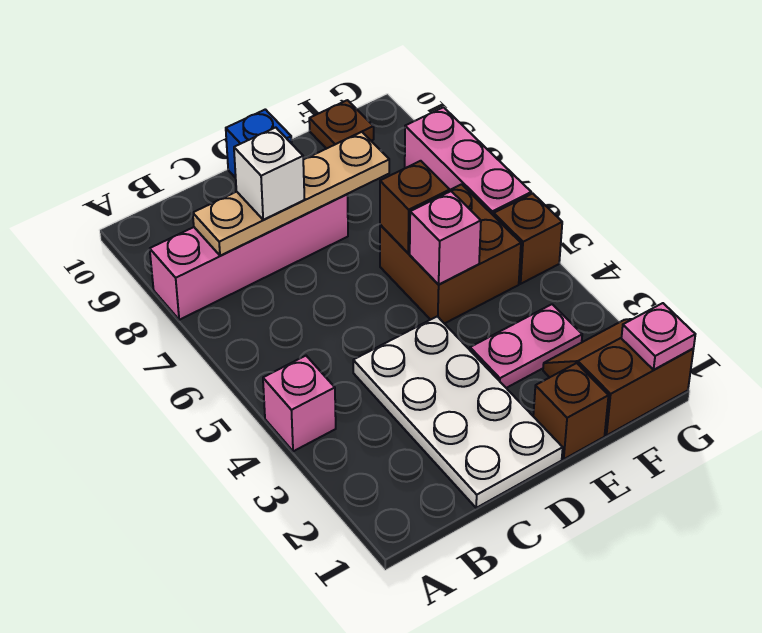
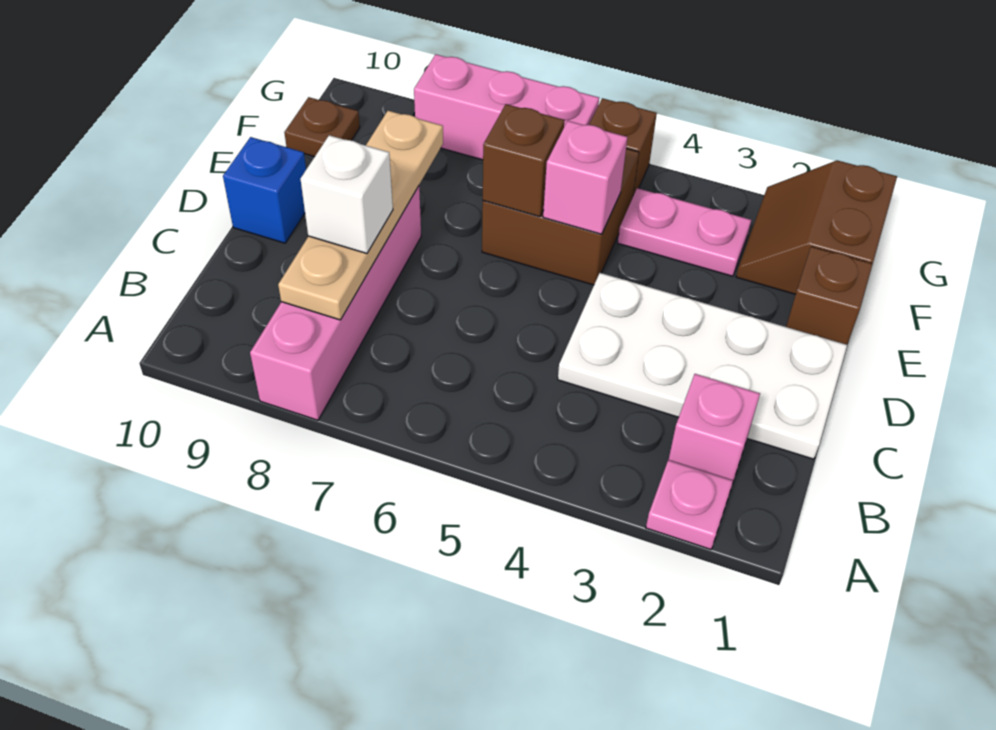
pink 1x1 brick [263,356,336,451] -> pink 1x1 brick moved to [669,374,760,484]
pink 1x2 plate [470,304,582,388] -> pink 1x2 plate turned to [618,188,751,276]
pink 1x1 plate [621,303,695,370] -> pink 1x1 plate moved to [646,460,733,549]

